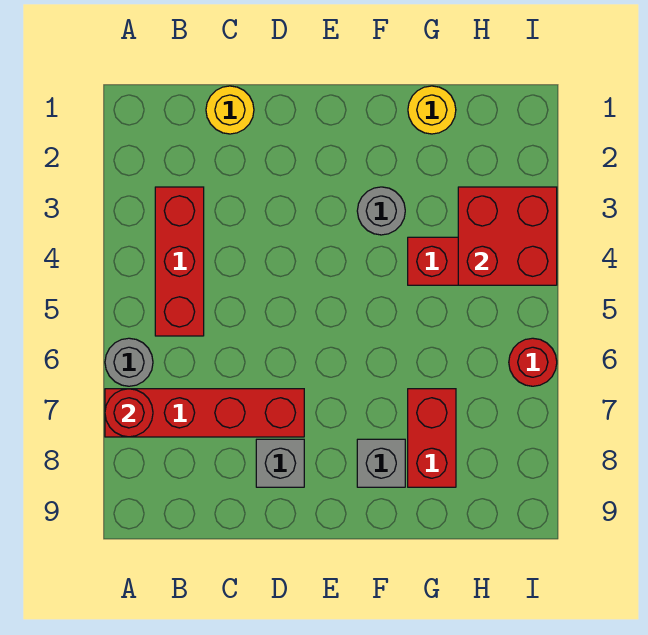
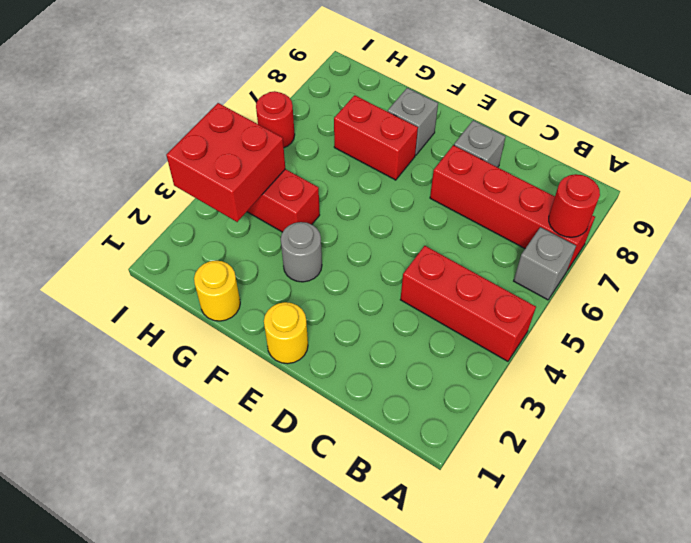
grey 1x1 round brick [105,338,153,386] -> grey 1x1 brick [514,227,576,300]
red 1x3 brick [155,187,204,336] -> red 1x3 brick turned to [400,246,536,361]
yellow 1x1 round brick [206,86,254,134] -> yellow 1x1 round brick moved to [264,302,308,364]
red 1x2 brick [408,389,456,487] -> red 1x2 brick turned to [334,95,418,180]

